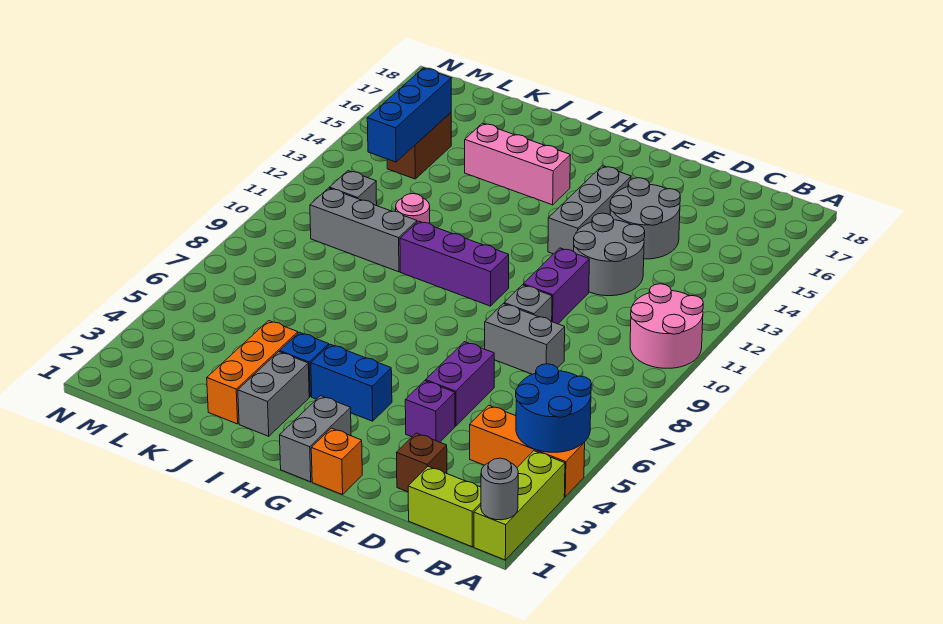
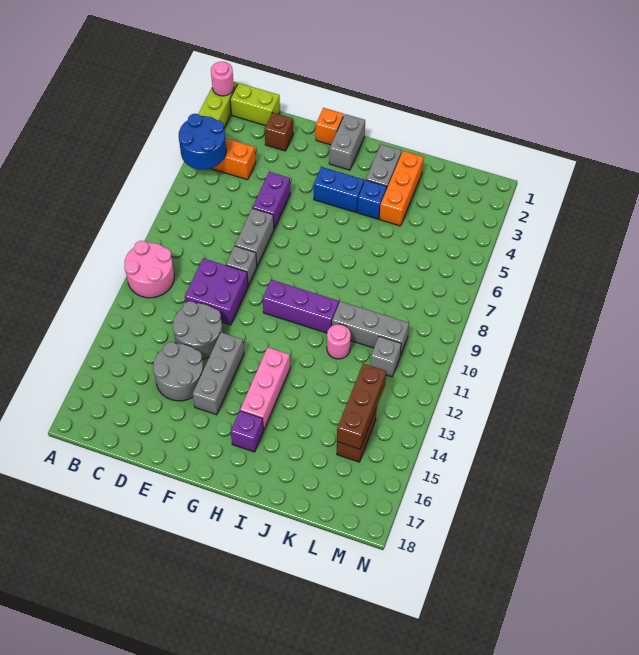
grey 1x1 round brick [481,458,518,520] -> pink 1x1 round brick [211,62,234,96]
grey 1x2 brick [485,304,565,374] -> grey 1x2 brick turned to [235,208,274,266]
purple 1x1 brick [405,381,455,442] -> purple 1x1 brick moved to [231,411,263,452]
purple 1x2 brick [523,248,589,324] -> purple 2x2 brick [185,258,248,325]
pink 1x3 brick [465,123,570,205] -> pink 1x3 brick turned to [240,347,290,430]
blue 1x3 brick [367,68,451,162] -> brown 1x3 brick [337,364,386,449]

